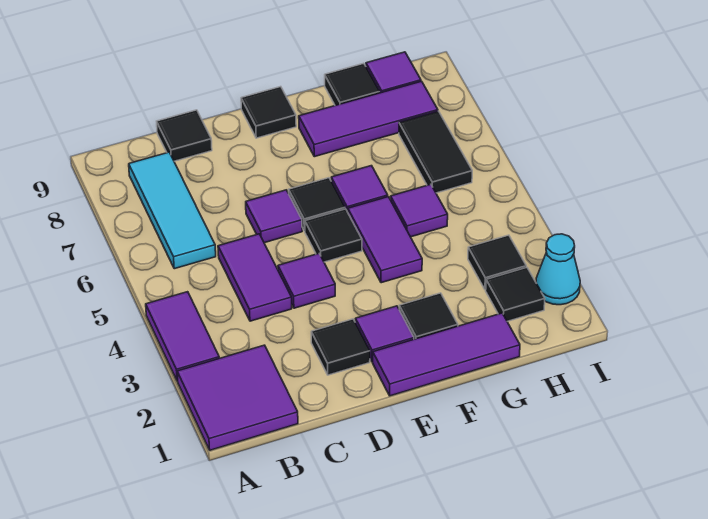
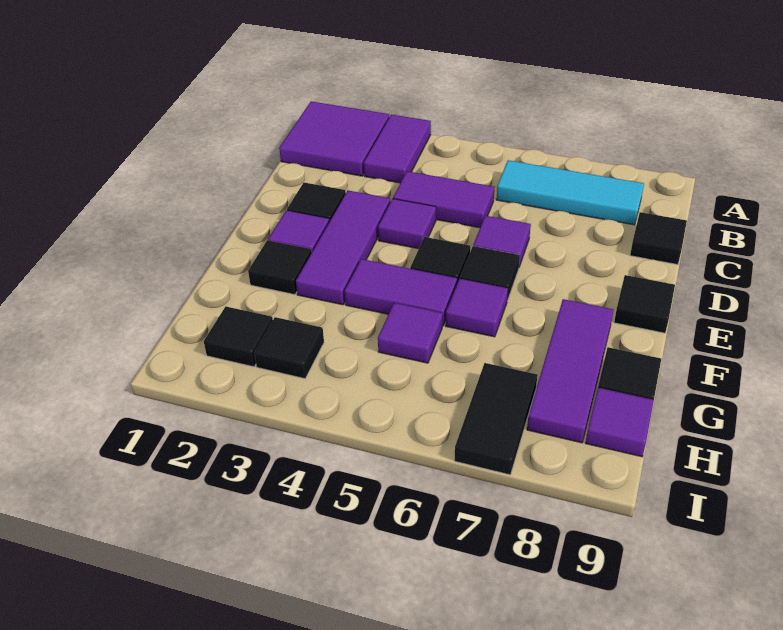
purple 1x2 tile [146,292,219,381] -> purple 1x2 tile turned to [364,115,431,183]
purple 1x3 tile [373,313,520,396] -> purple 1x3 tile moved to [296,191,390,305]
black 1x2 tile [399,111,472,193] -> black 1x2 tile turned to [454,363,537,475]
cyan 1x1 cone [536,234,580,305] -> none

